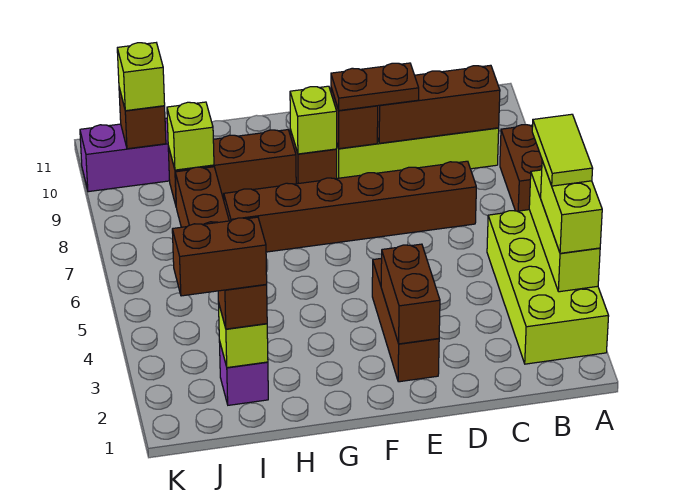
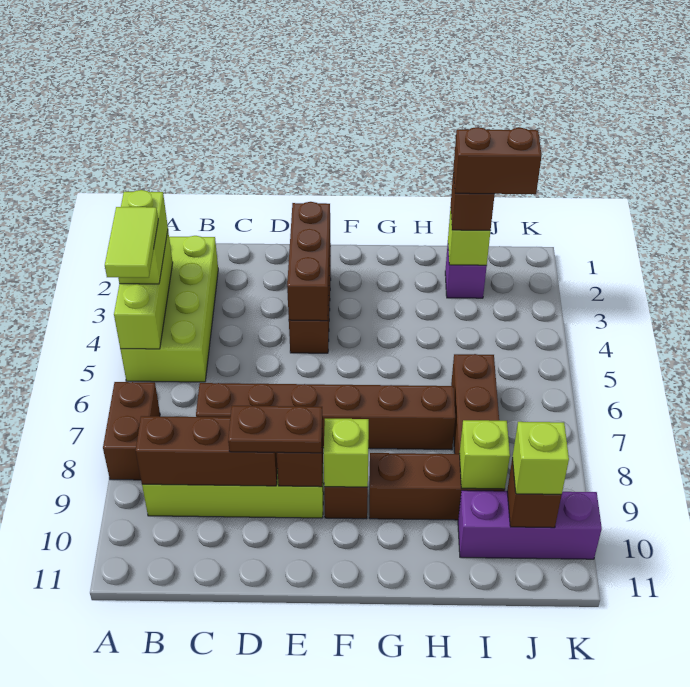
brown 1x2 brick [381,244,440,344] -> brown 1x3 brick [287,202,330,321]

